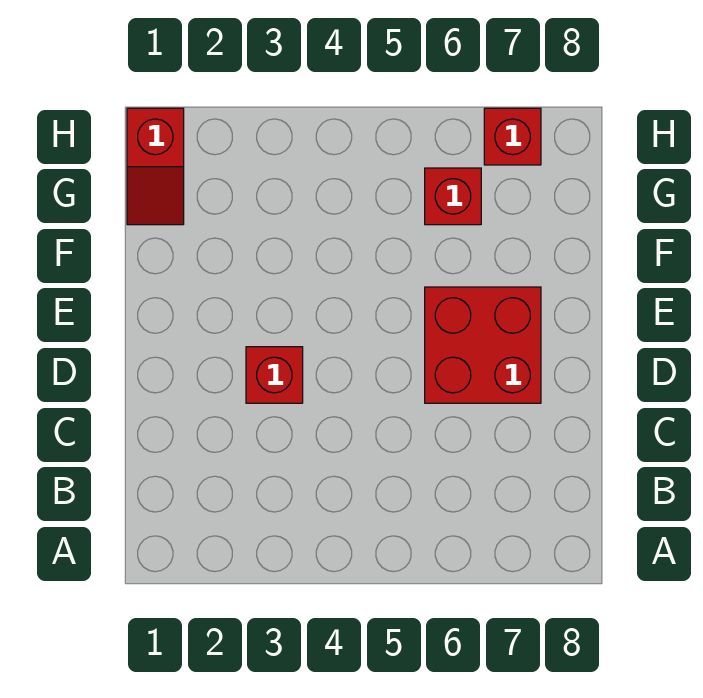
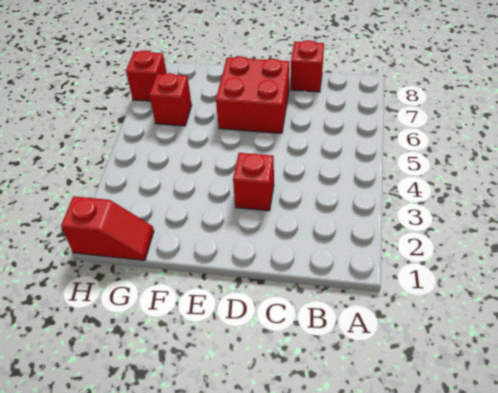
none -> red 1x1 brick [291,40,324,92]

